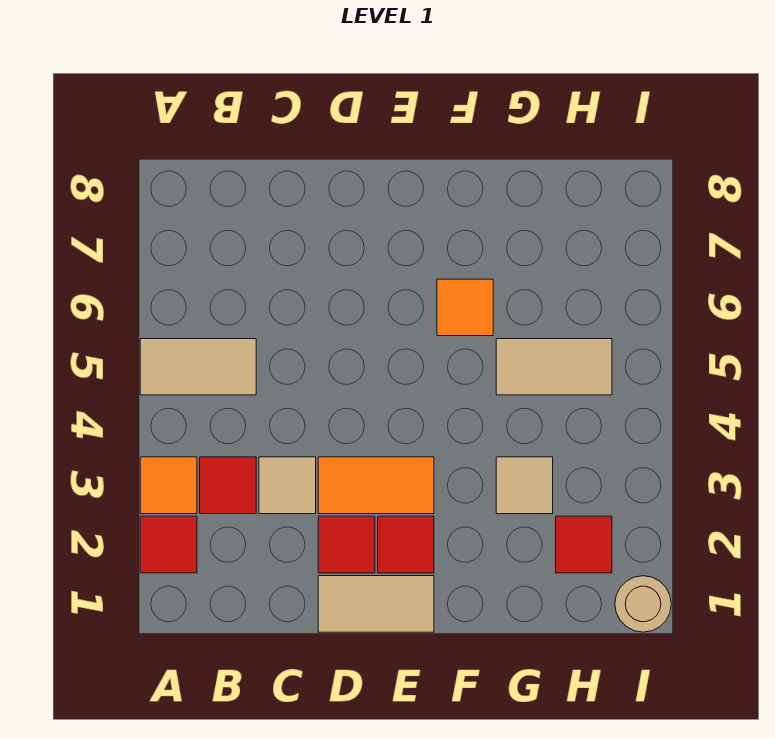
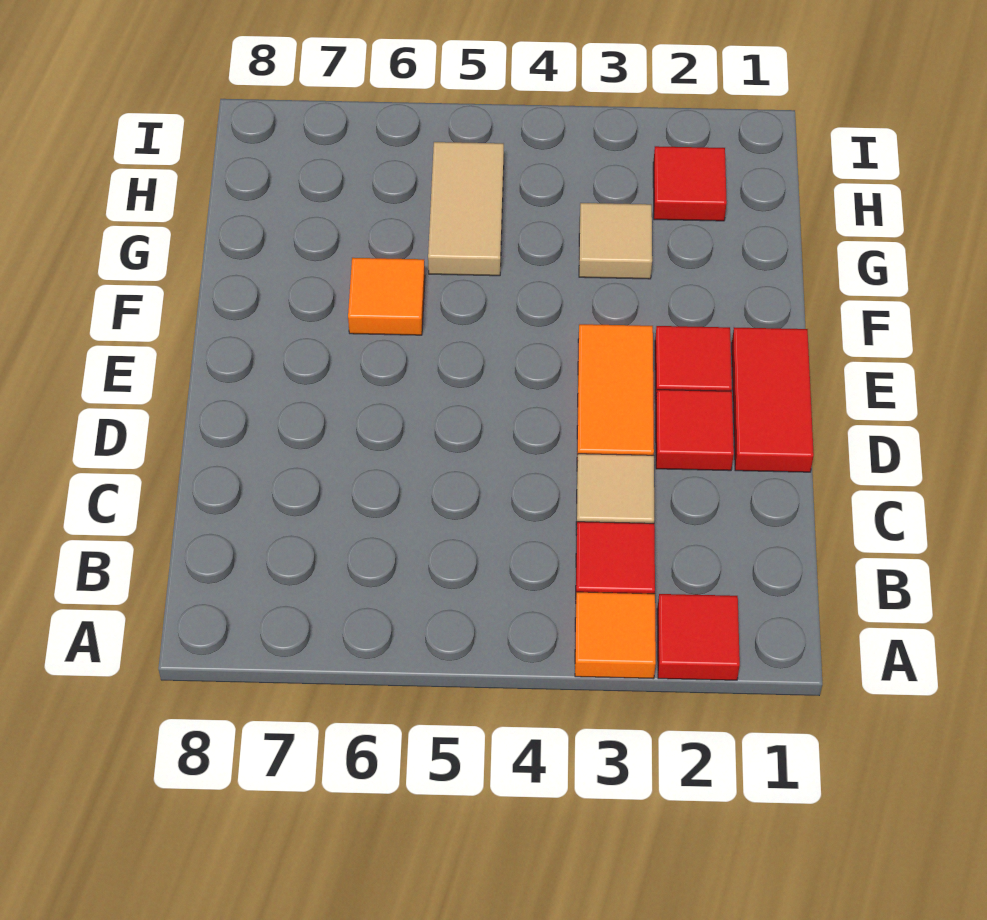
tan 1x2 tile [140,339,256,395] -> none
tan 1x2 tile [318,576,434,632] -> red 1x2 tile [732,327,814,472]
tan 1x1 round brick [615,576,671,632] -> none

